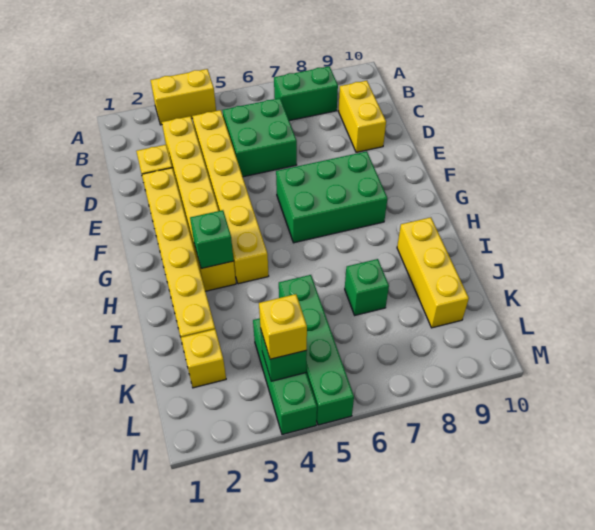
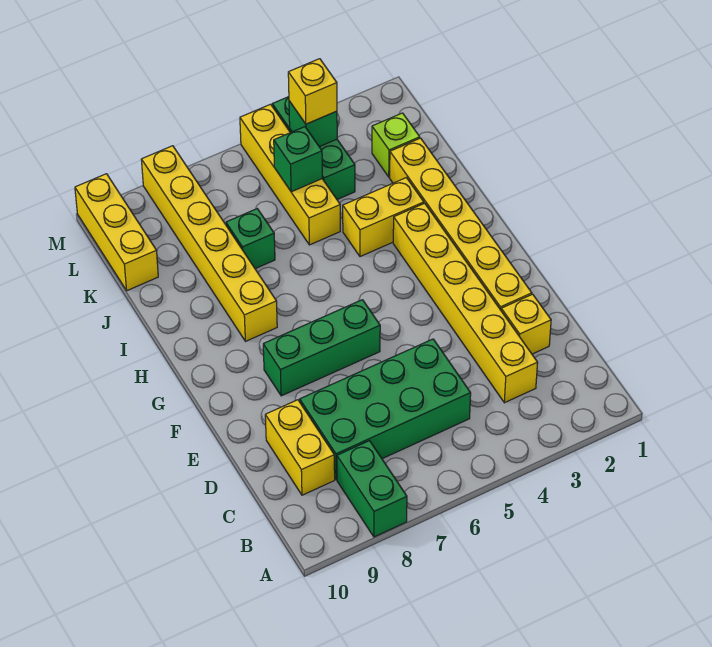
yellow 1x2 brick [151,69,216,125] -> yellow 1x2 brick moved to [343,178,424,257]
green 1x2 brick [274,66,338,121] -> green 1x2 brick turned to [337,441,407,537]
yellow 1x6 brick [192,110,269,284] -> yellow 1x6 brick moved to [141,146,277,341]
green 2x2 brick [222,98,297,177] -> green 2x4 brick [300,339,471,480]
green 2x3 brick [276,151,387,243] -> green 1x3 brick [263,300,380,396]
green 1x1 brick [190,210,234,269] -> green 1x1 brick moved to [274,127,322,192]
yellow 1x3 brick [397,217,469,328] -> yellow 1x3 brick moved to [75,174,158,291]
green 1x4 brick [279,275,354,425] -> yellow 1x4 brick [240,104,340,245]
yellow 1x1 brick [181,329,226,388] -> lime 1x1 brick [372,113,420,177]

